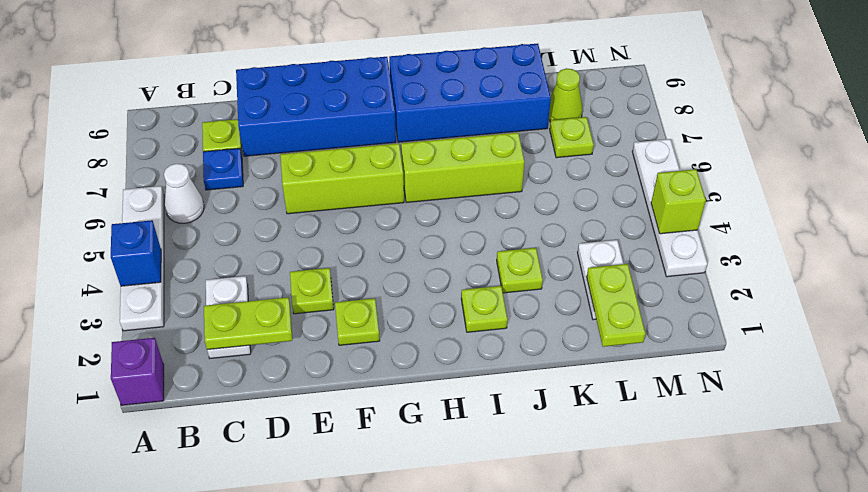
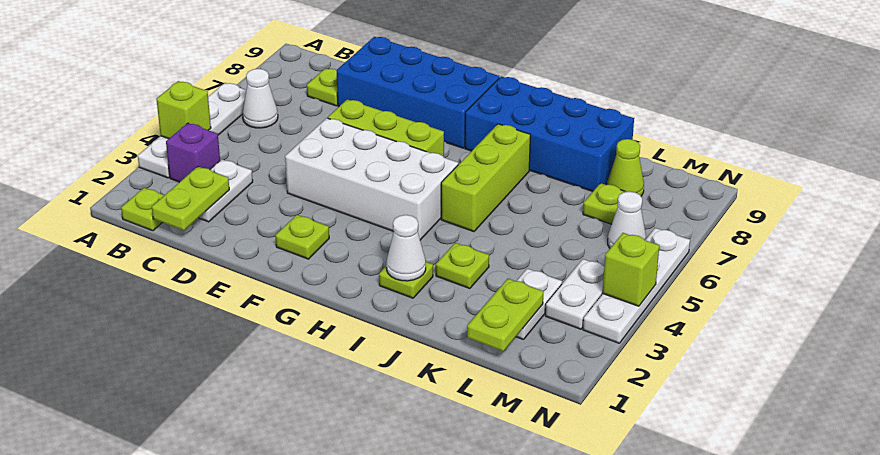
purple 1x1 brick [111,338,164,405] -> purple 1x1 brick moved to [166,123,220,182]
blue 1x1 brick [111,220,161,286] -> lime 1x1 brick [157,81,211,139]
lime 1x2 plate [204,297,292,350] -> lime 1x2 plate turned to [152,167,229,230]
blue 1x1 plate [203,148,243,190] -> none
lime 1x1 plate [290,268,334,314] -> lime 1x1 plate moved to [121,188,164,231]
none -> white 2x4 brick [285,118,458,240]
lime 1x3 brick [401,133,525,203] -> lime 1x3 brick turned to [441,124,530,232]
none -> white 1x1 cone [386,215,426,281]
none -> white 1x2 plate [545,259,604,329]
none -> white 1x1 cone [608,192,646,248]

